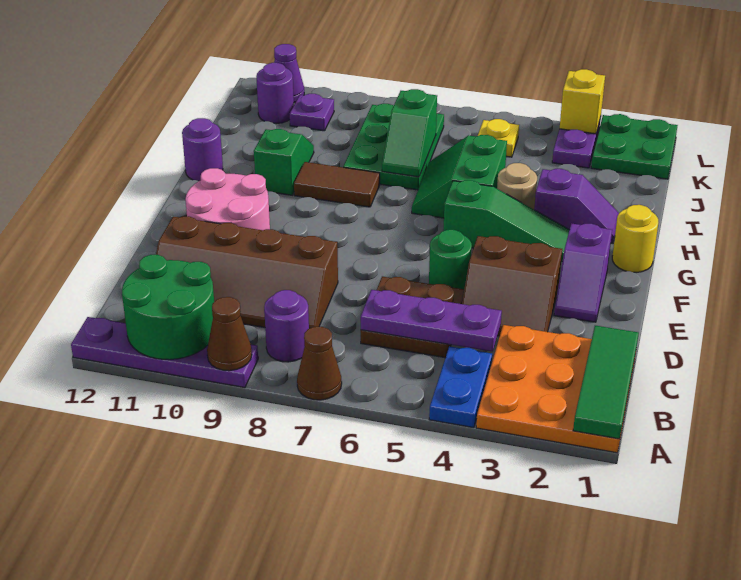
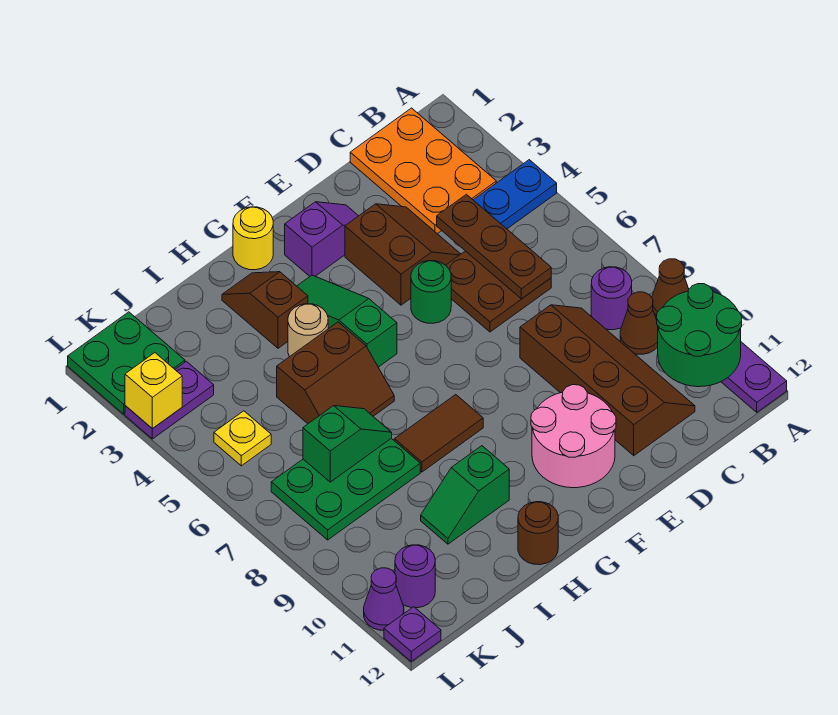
orange 3x3 plate [476,325,636,453] -> orange 2x3 plate [350,108,496,234]
green 1x3 tile [573,326,639,439] -> none
brown 1x1 cone [297,327,342,400] -> brown 1x1 cone moved to [620,292,658,354]
purple 1x3 plate [361,290,502,352] -> brown 1x3 plate [437,194,551,299]
purple 1x2 slope [534,169,619,243] -> brown 1x2 slope [222,272,308,348]
green 2x2 slope [412,135,507,218] -> brown 2x2 slope [277,322,394,424]
brown 1x2 tile [294,162,380,207] -> brown 1x2 tile turned to [394,395,483,472]
purple 1x1 round brick [182,118,223,181] -> brown 1x1 round brick [518,502,558,565]
purple 1x1 plate [290,94,334,131] -> purple 1x1 plate moved to [384,607,441,661]

